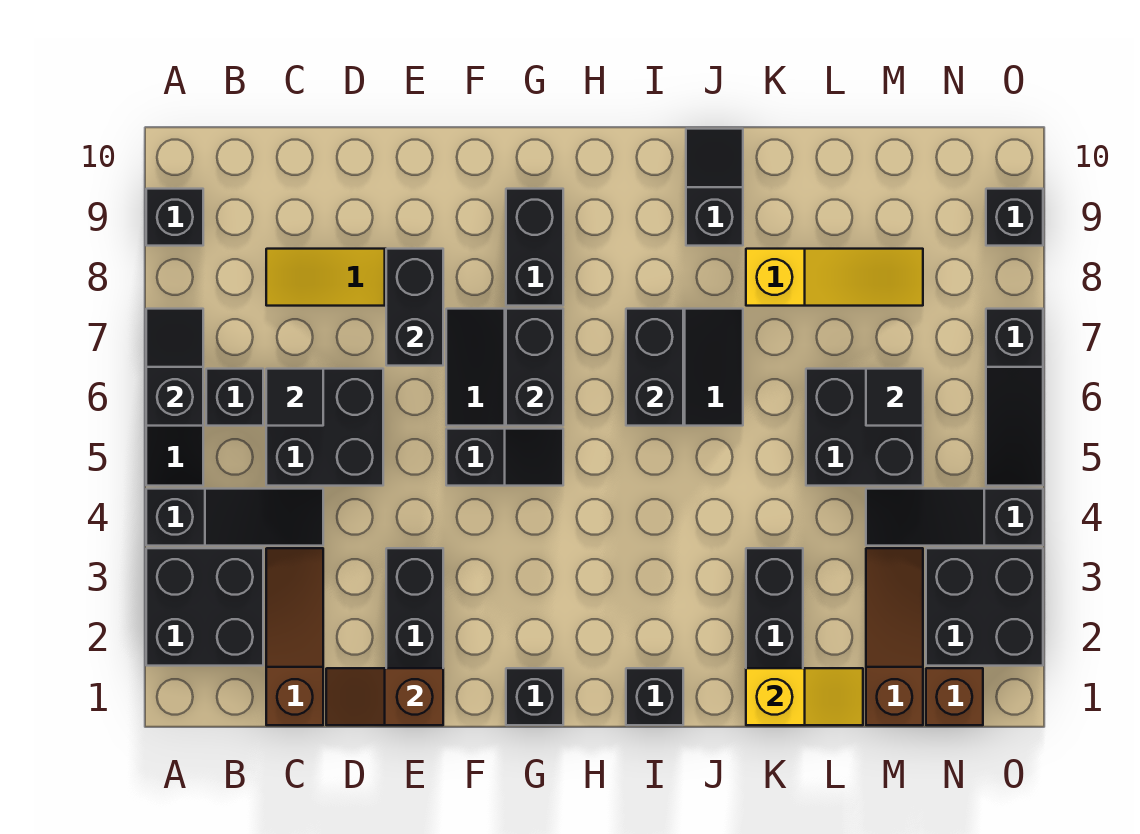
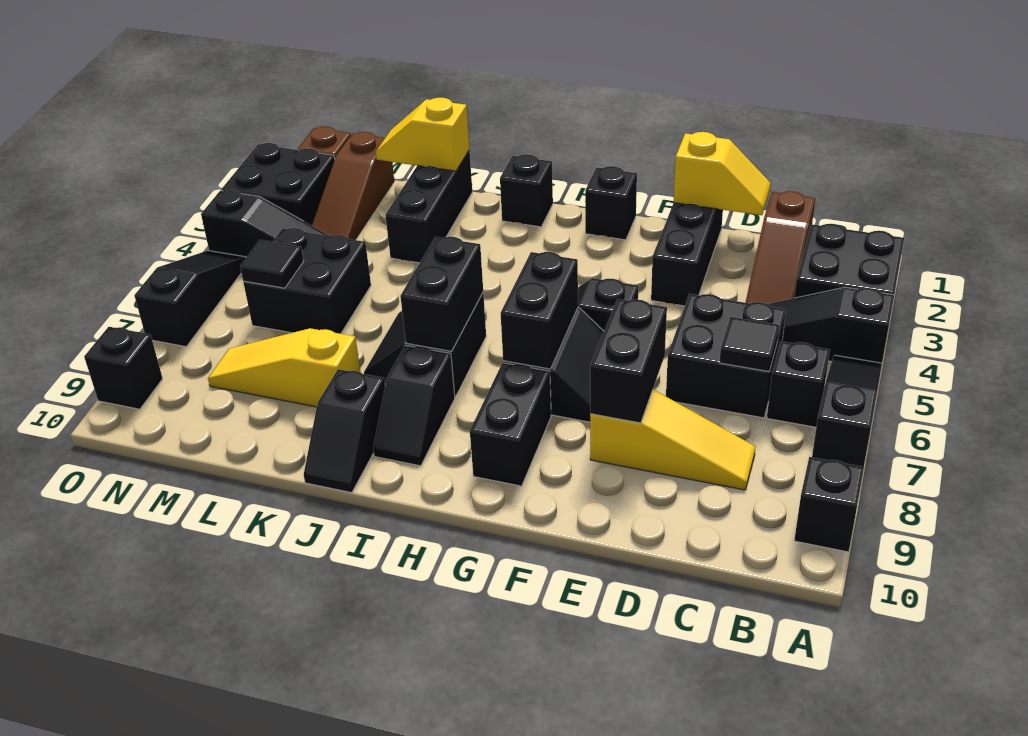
black 1x2 slope [146,309,203,426] -> black 1x2 slope moved to [373,345,455,466]
brown 1x2 slope [326,668,443,725] -> yellow 1x2 slope [673,132,771,215]

